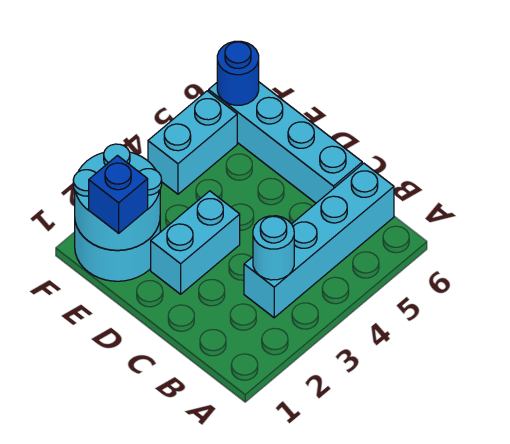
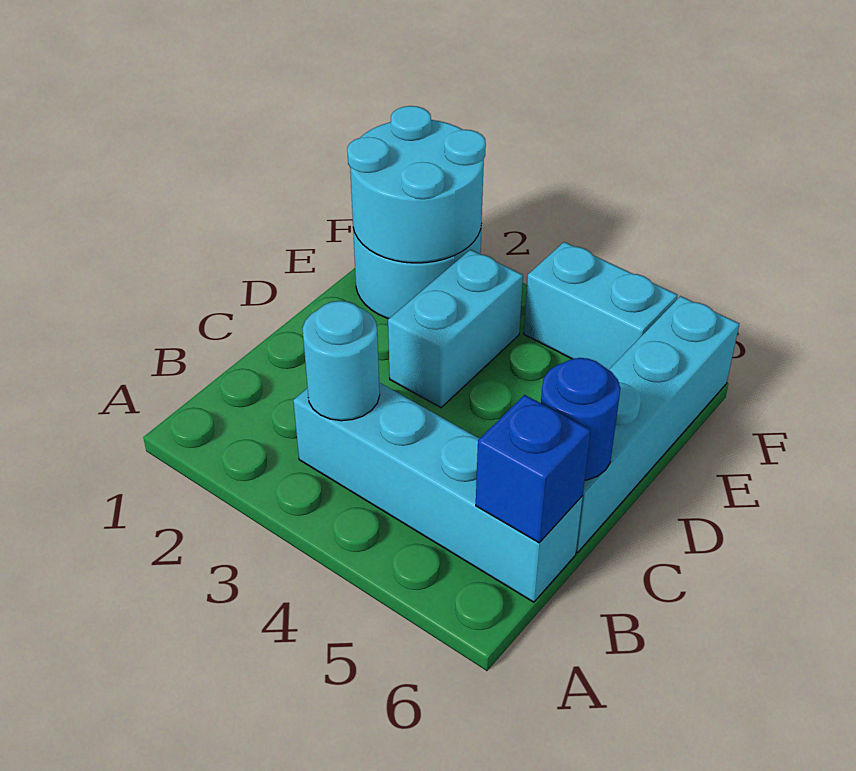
cyan 1x2 brick [151,191,240,294] -> cyan 1x2 brick turned to [388,250,523,408]
blue 1x1 brick [89,156,148,233] -> blue 1x1 brick moved to [476,395,591,543]
blue 1x1 round brick [217,41,259,105] -> blue 1x1 round brick moved to [541,358,621,480]

